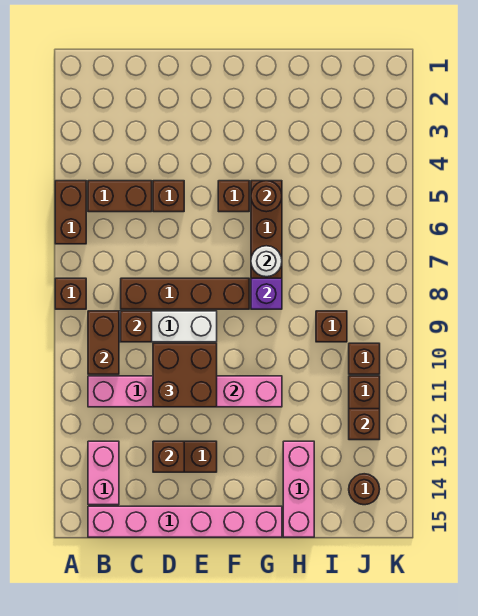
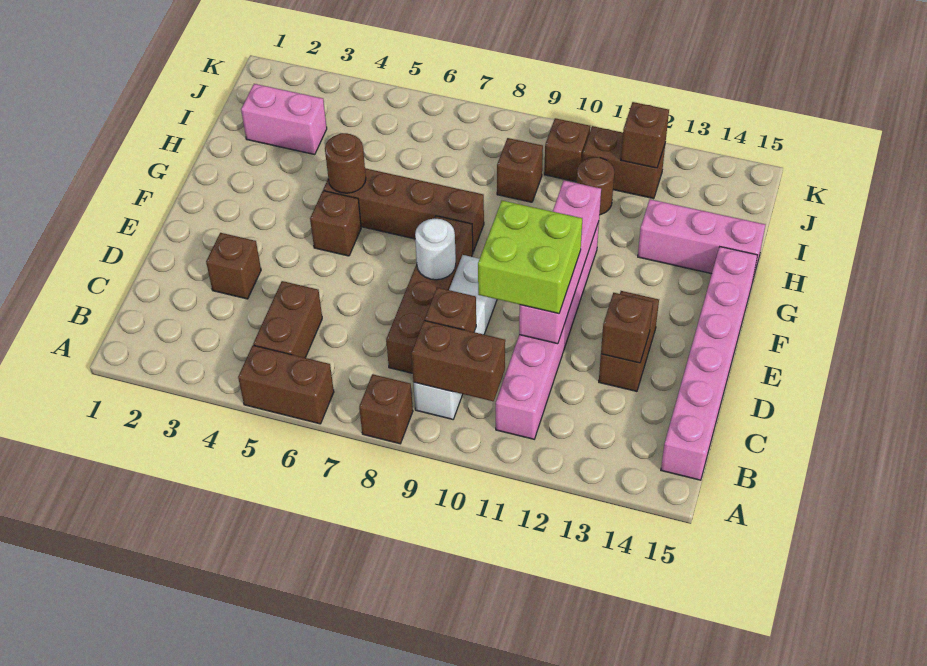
pink 1x2 brick [88,441,119,505] -> pink 1x2 brick moved to [241,84,327,155]
brown 1x1 brick [153,181,184,212] -> brown 1x1 brick moved to [206,233,261,299]
brown 2x2 brick [153,343,217,407] -> lime 2x2 brick [478,201,582,314]
white 1x1 round brick [251,246,282,277] -> white 1x1 round brick moved to [415,219,456,280]
purple 1x1 brick [251,278,282,309] -> none
brown 1x1 round brick [349,474,380,505] -> brown 1x1 round brick moved to [577,157,614,215]

